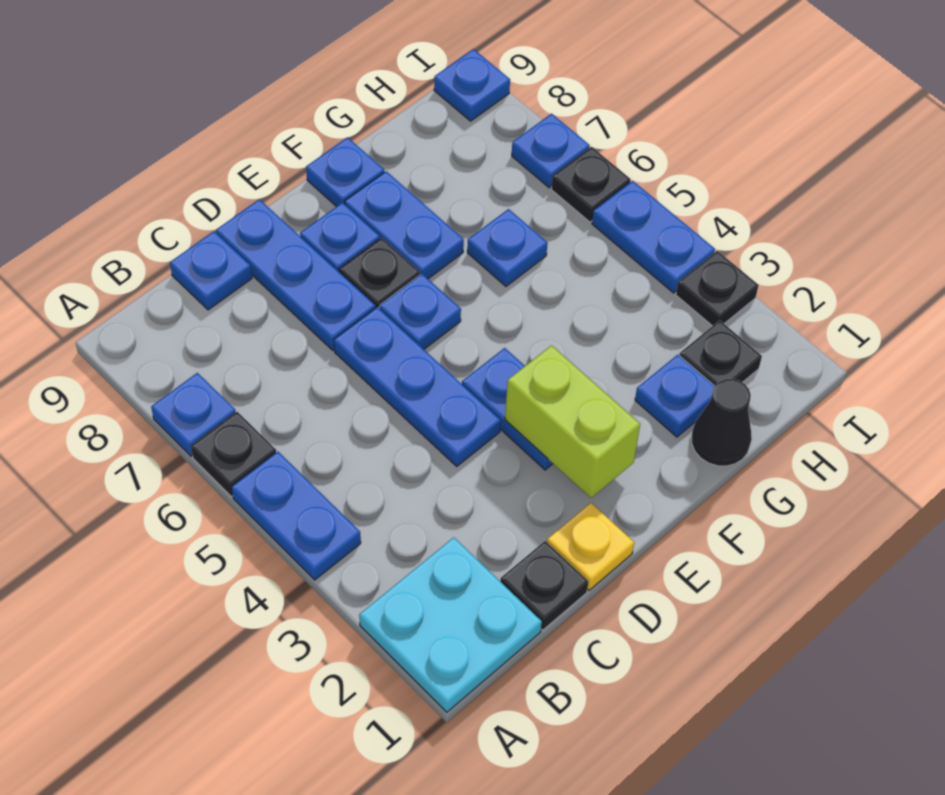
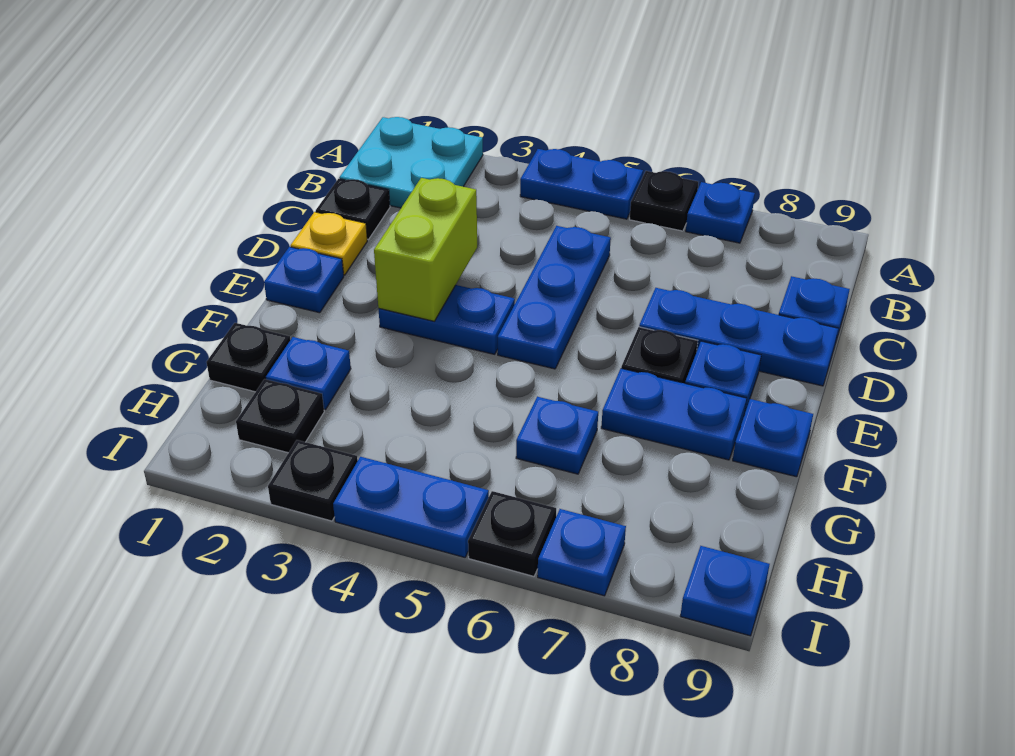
blue 1x3 plate [334,307,501,466] -> blue 1x3 plate turned to [498,226,611,369]
lime 1x2 brick [505,346,640,498] -> lime 1x2 brick turned to [374,178,477,321]
blue 1x1 plate [379,274,461,349] -> blue 1x1 plate moved to [264,247,344,313]
black 1x1 cone [692,379,752,466] -> black 1x1 plate [206,323,290,392]

